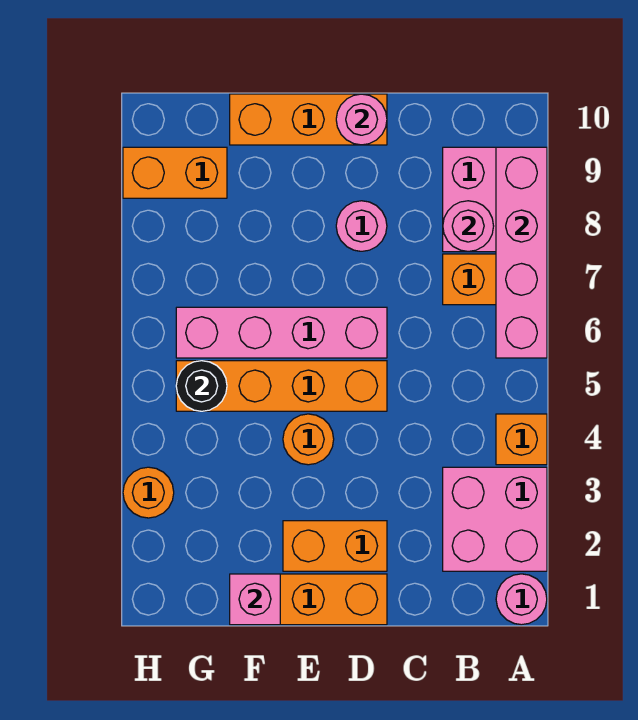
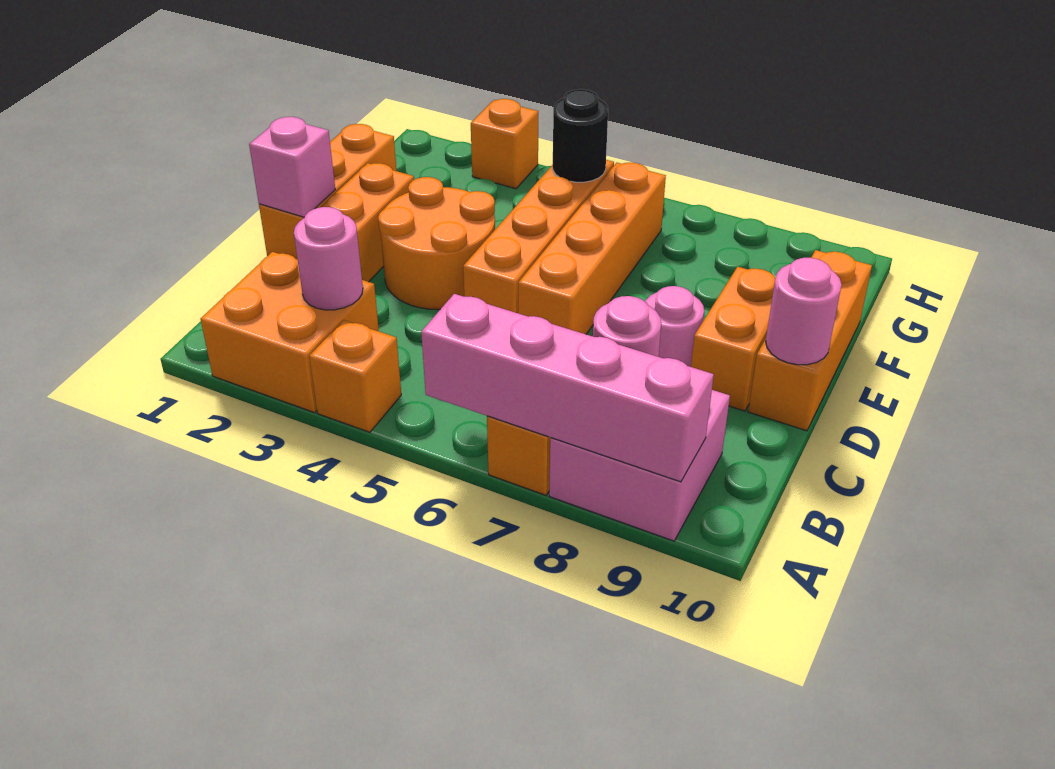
pink 1x1 round brick [496,574,547,625] -> pink 1x1 round brick moved to [294,207,363,310]
pink 2x2 brick [443,467,547,571] -> orange 2x2 brick [201,252,379,413]
pink 1x4 brick [176,307,387,358] -> orange 1x4 brick [518,163,666,334]
orange 1x1 round brick [283,414,334,465] -> orange 2x2 round brick [378,177,495,310]
pink 1x1 brick [230,574,280,625] -> pink 1x1 brick moved to [249,117,335,217]
orange 1x2 brick [123,147,227,198] -> orange 1x2 brick moved to [691,267,776,411]
orange 1x1 round brick [123,467,174,518] -> orange 1x1 brick [471,99,538,189]

